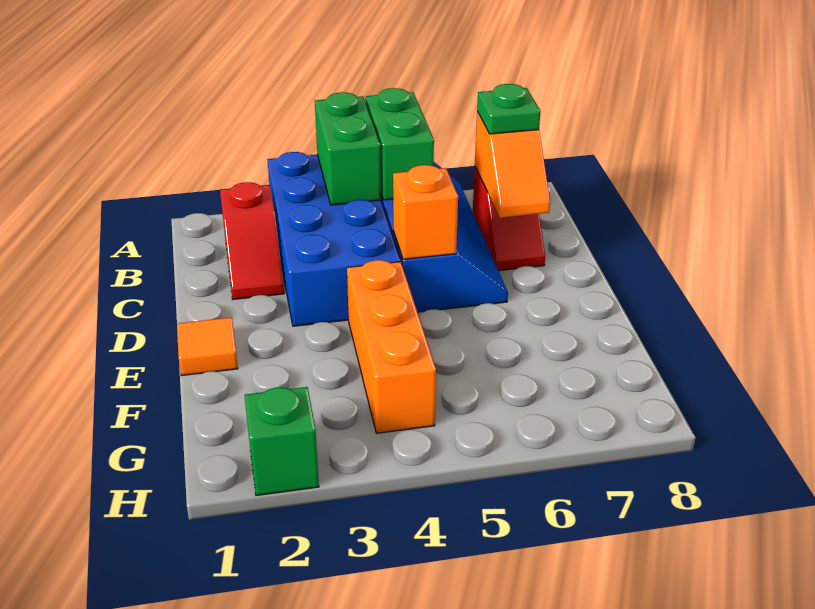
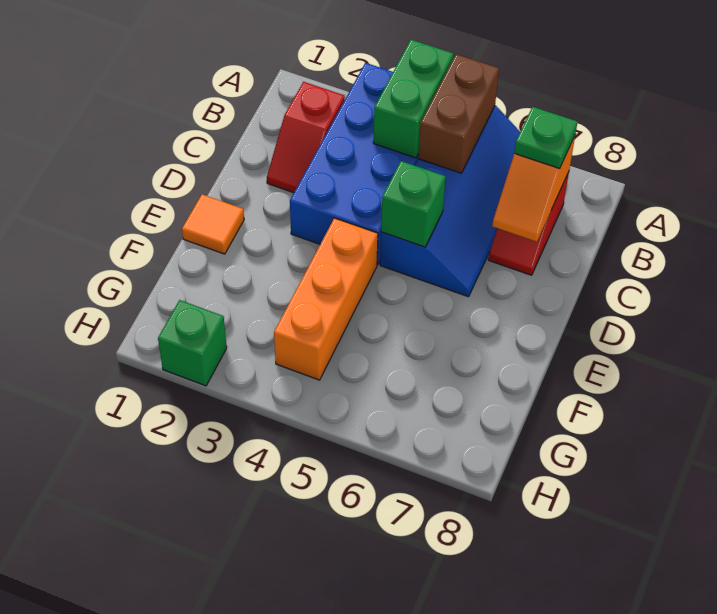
green 1x2 brick [366,88,434,200] -> brown 1x2 brick [418,54,499,173]
orange 1x1 brick [393,165,458,259] -> green 1x1 brick [381,161,446,247]

